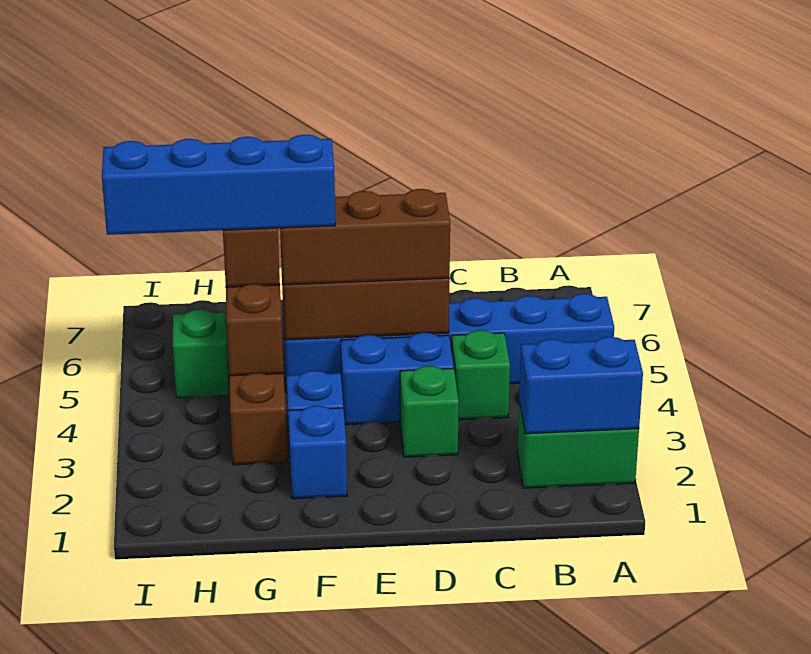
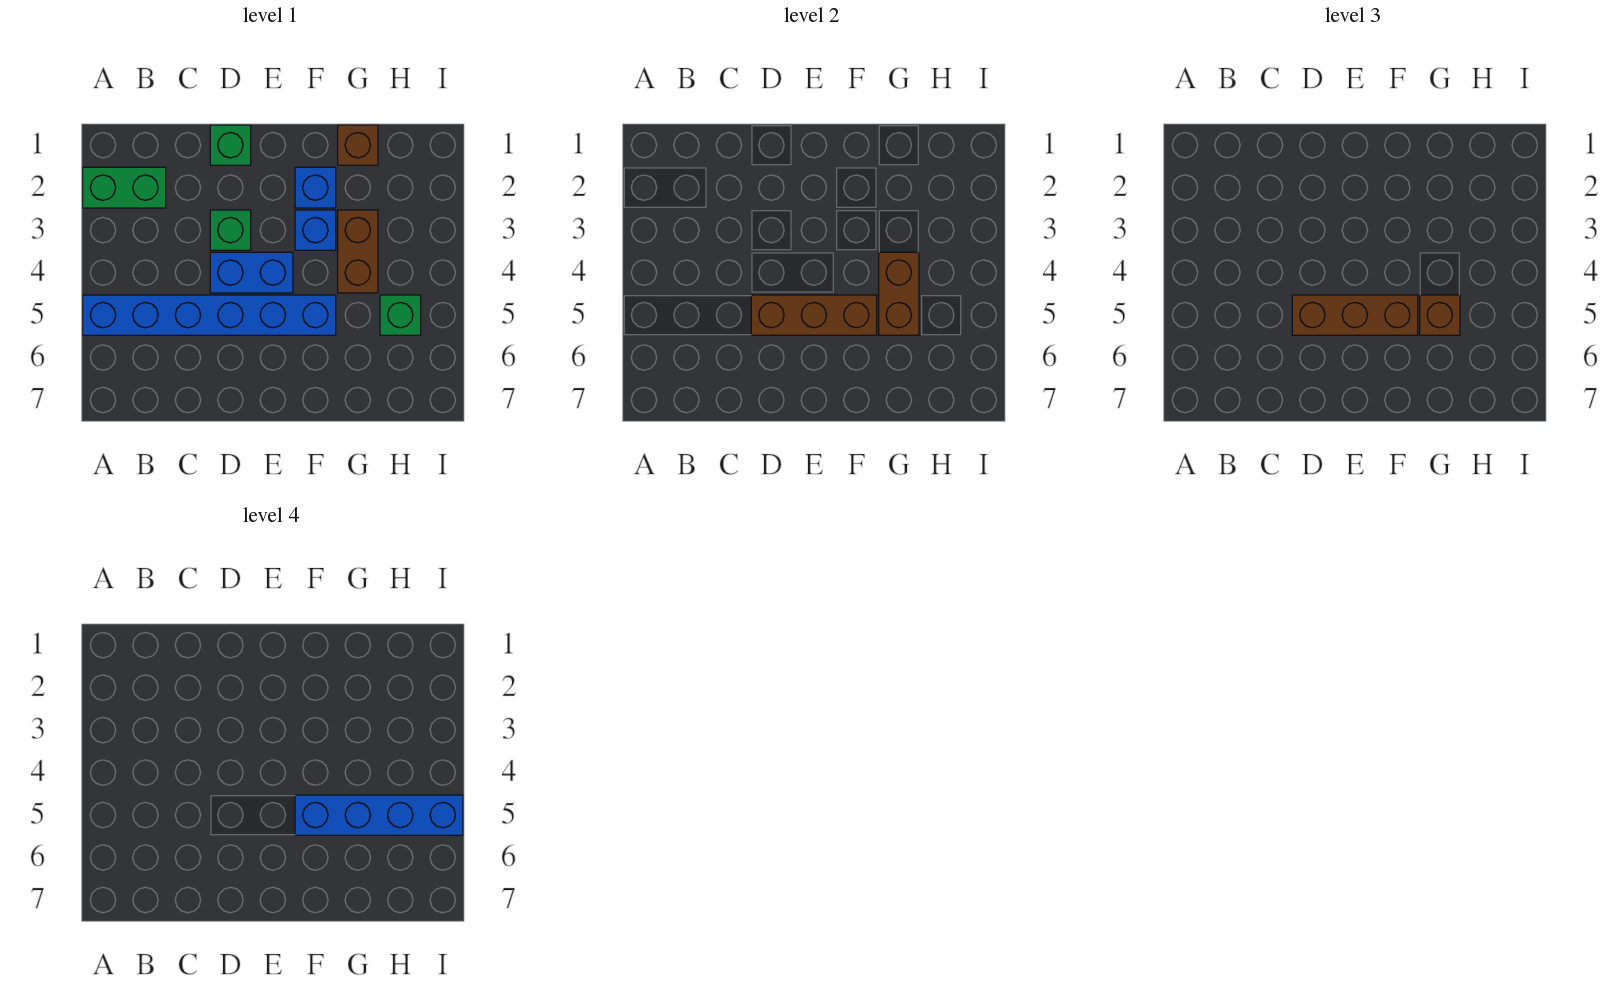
blue 1x2 brick [519,337,643,434] -> none
green 1x1 brick [452,330,510,420] -> green 1x1 brick moved to [210,125,251,165]
none -> brown 1x1 brick [338,125,378,165]

